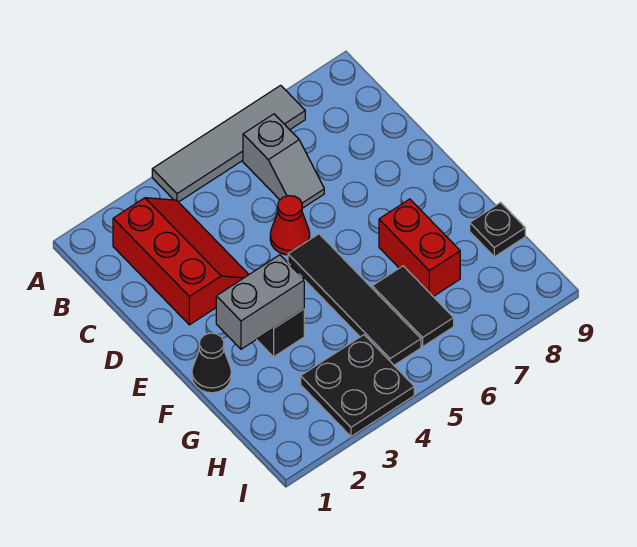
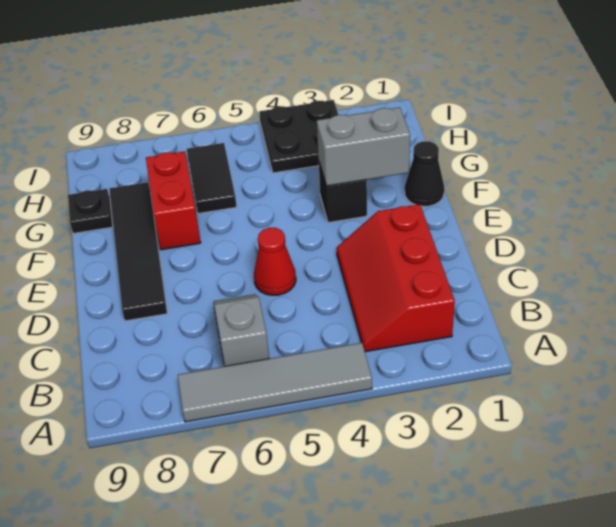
black 1x4 tile [288,234,421,365] -> black 1x4 tile moved to [109,182,167,321]

